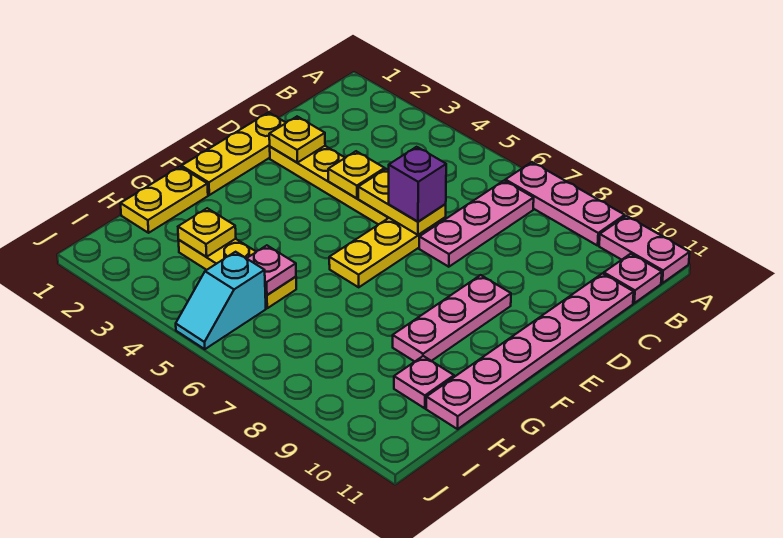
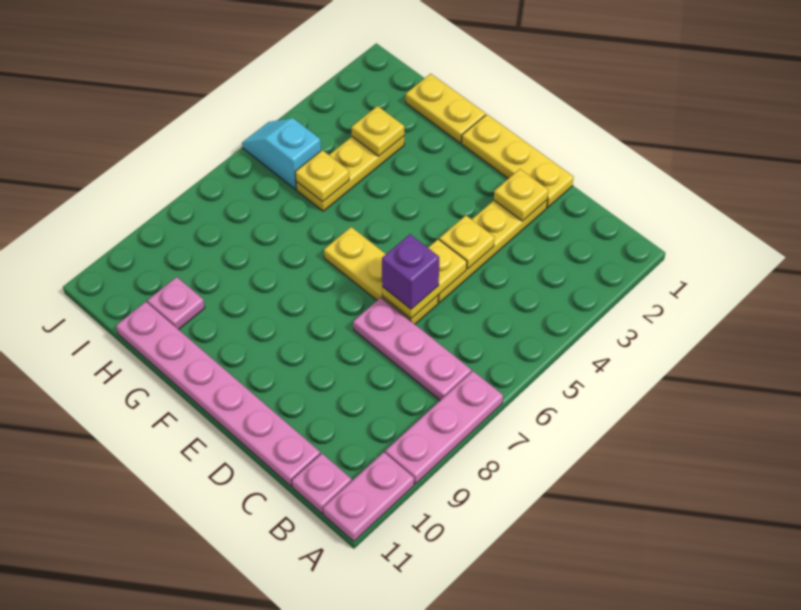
pink 1x3 plate [393,275,511,362] -> none
pink 1x1 plate [247,245,296,295] -> yellow 1x1 plate [295,150,349,202]

